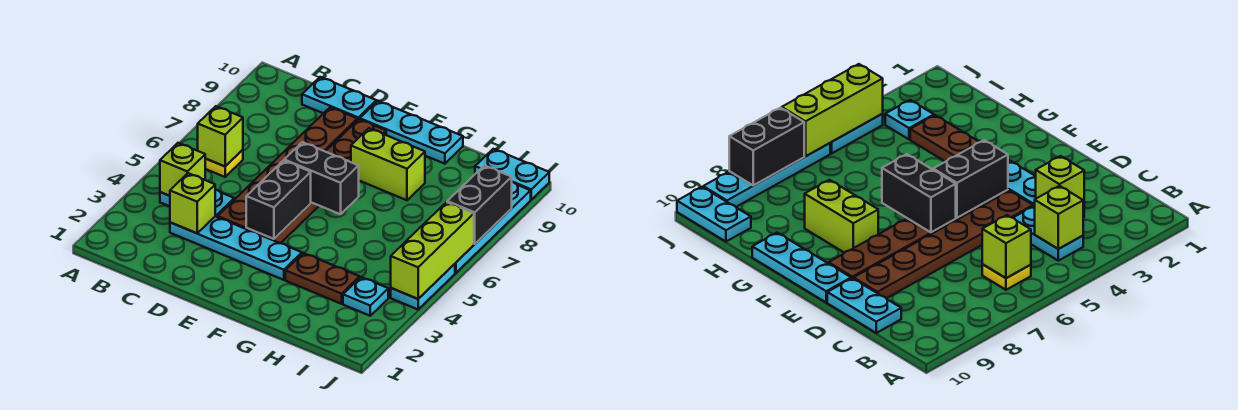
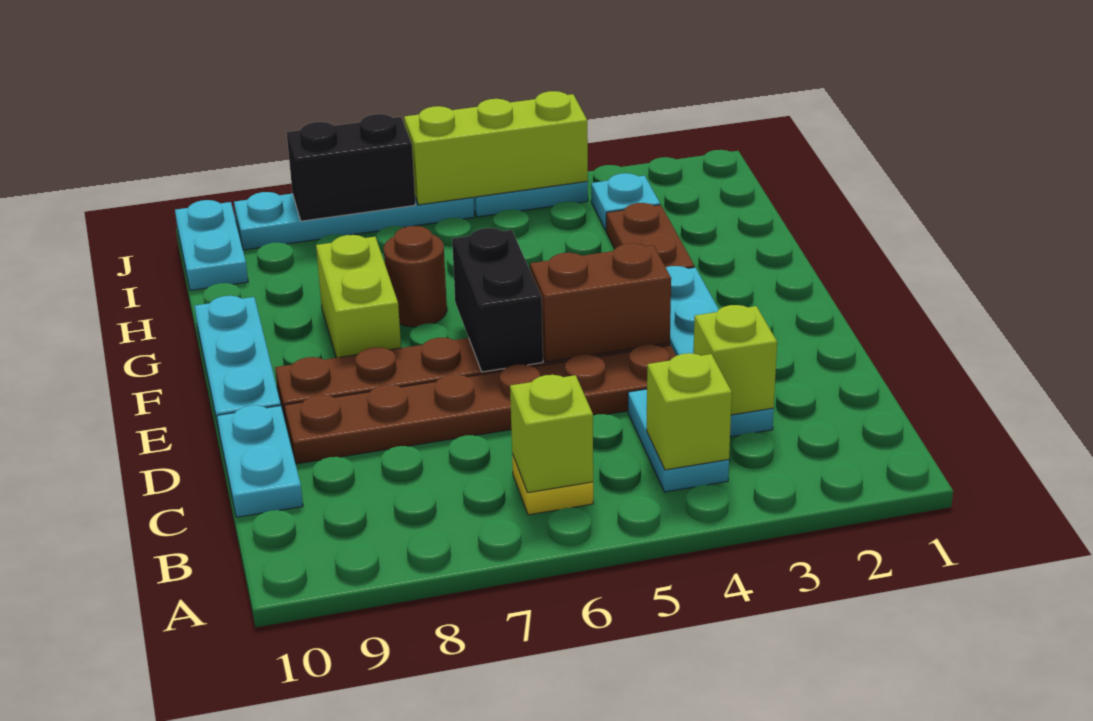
black 1x2 brick [246,161,311,239] -> brown 1x2 brick [530,243,671,362]
none -> brown 1x1 round brick [384,226,447,327]

